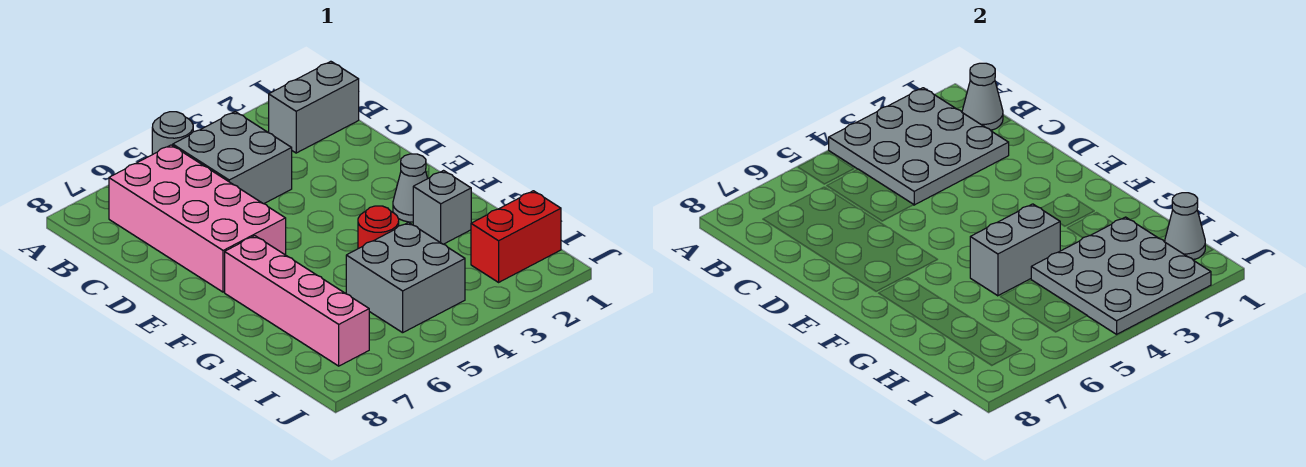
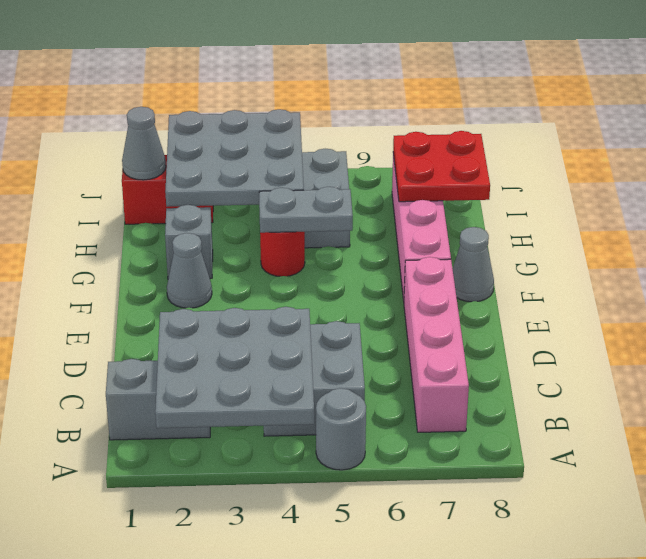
grey 1x1 cone [962,63,1003,130] -> grey 1x1 cone moved to [452,227,494,302]
pink 2x4 brick [109,145,286,292] -> pink 1x4 brick [404,257,469,432]
grey 1x2 brick [970,204,1060,296] -> grey 1x2 plate [259,187,353,233]
none -> red 2x2 plate [393,131,490,202]

